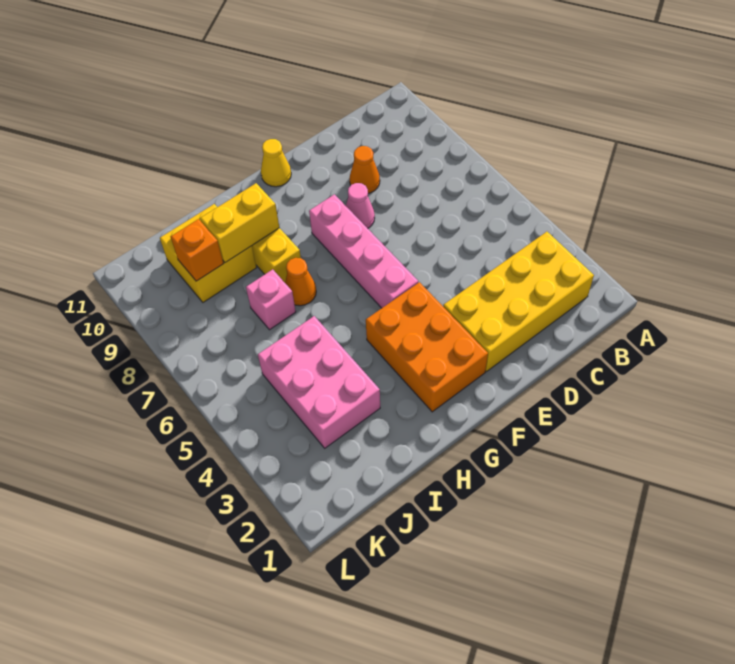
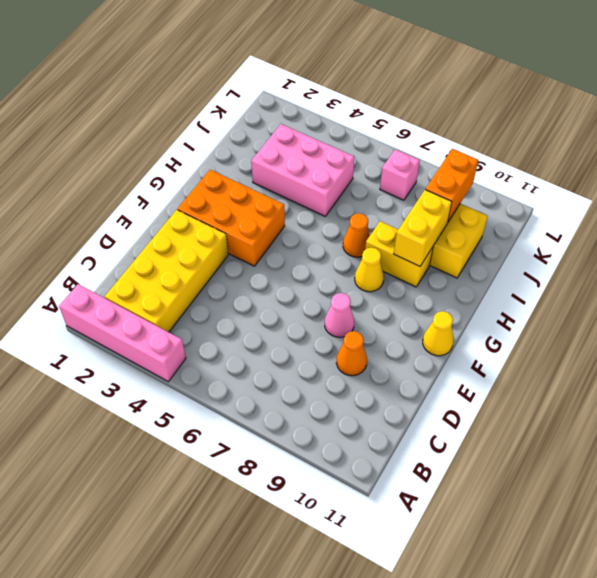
pink 1x4 brick [309,194,418,308] -> pink 1x4 brick moved to [59,284,186,382]
none -> yellow 1x1 cone [355,248,384,292]
pink 1x1 brick [246,269,296,330] -> pink 1x1 brick moved to [380,149,420,200]
orange 1x1 brick [171,219,224,281] -> orange 1x2 brick [425,149,478,223]

